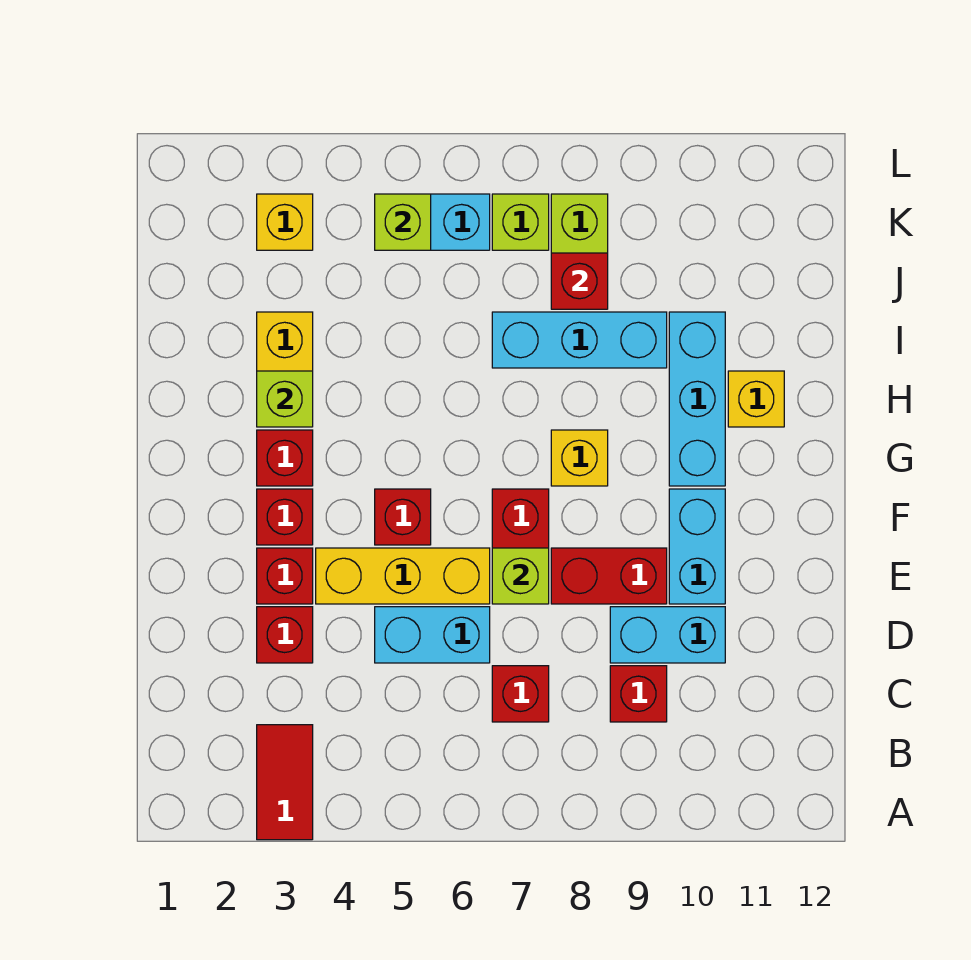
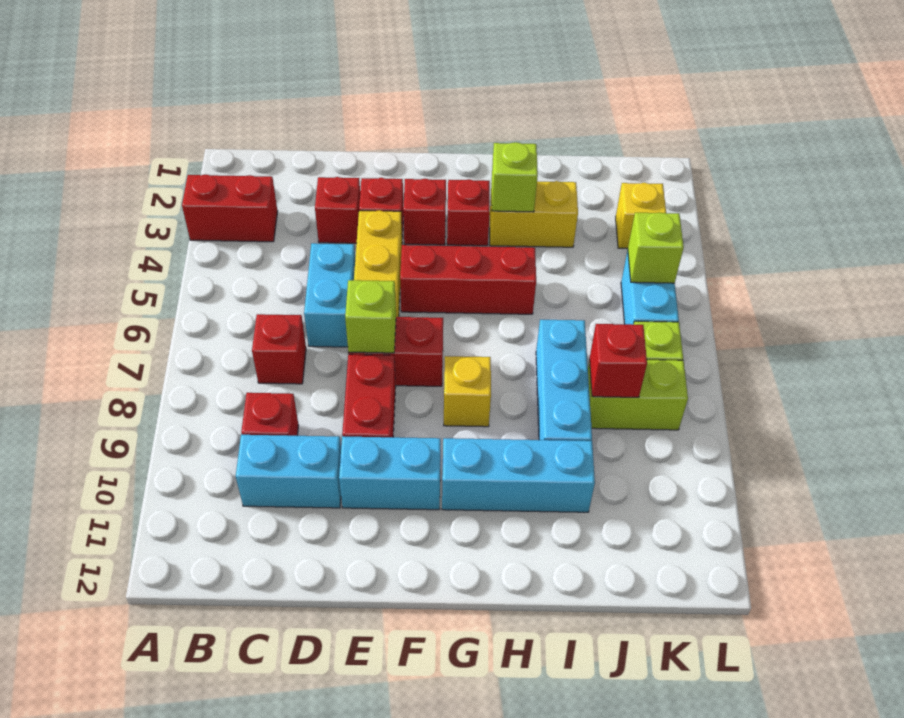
red 1x2 tile [257,725,313,840] -> red 1x2 brick [182,175,278,242]
cyan 1x2 brick [610,607,725,663] -> cyan 1x2 brick turned to [236,435,341,508]
red 1x1 brick [375,489,431,545] -> red 1x3 brick [400,245,536,314]
yellow 1x1 brick [728,371,784,427] -> none

